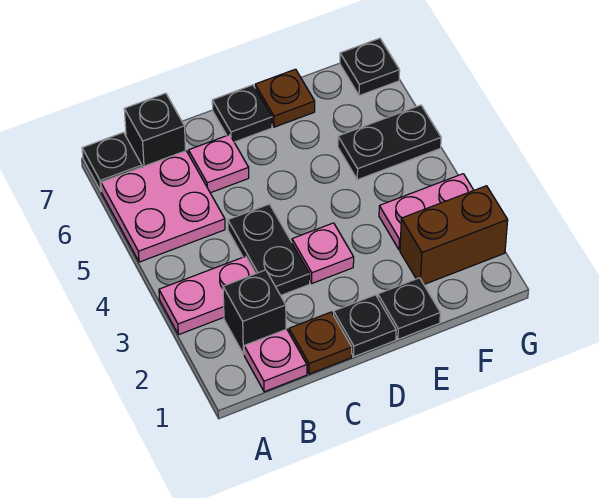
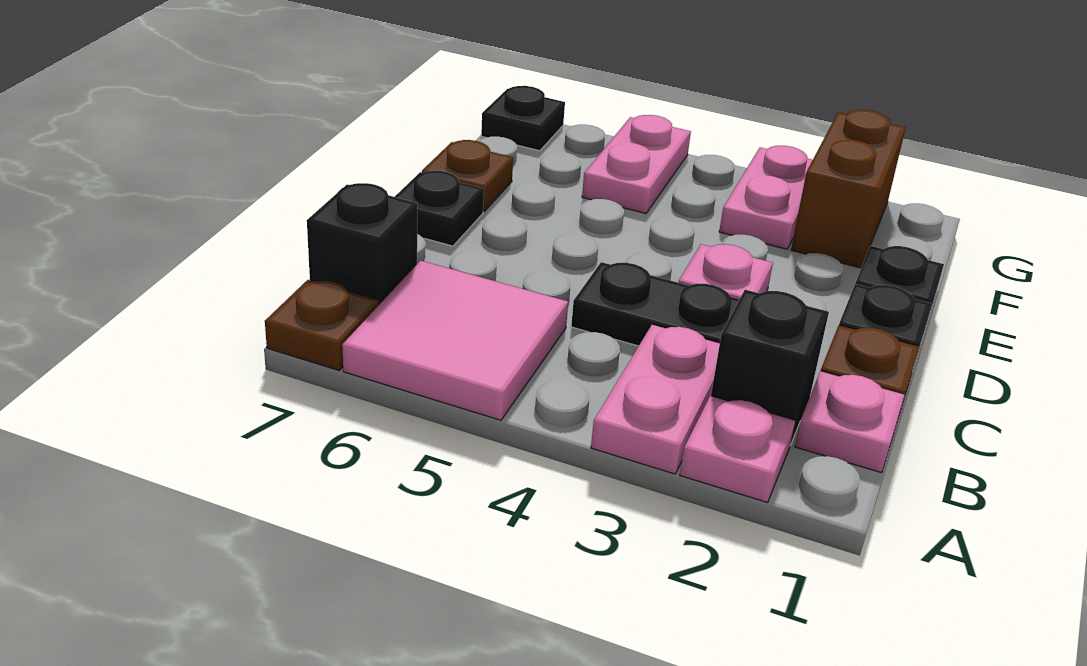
pink 2x2 plate [101,151,225,262] -> pink 2x2 tile [342,261,568,420]
black 1x1 plate [82,133,142,191] -> brown 1x1 plate [265,280,379,371]
pink 1x1 plate [189,135,249,193] -> pink 1x1 plate moved to [680,396,795,503]
black 1x2 plate [338,105,441,180] -> pink 1x2 plate [582,115,691,214]

